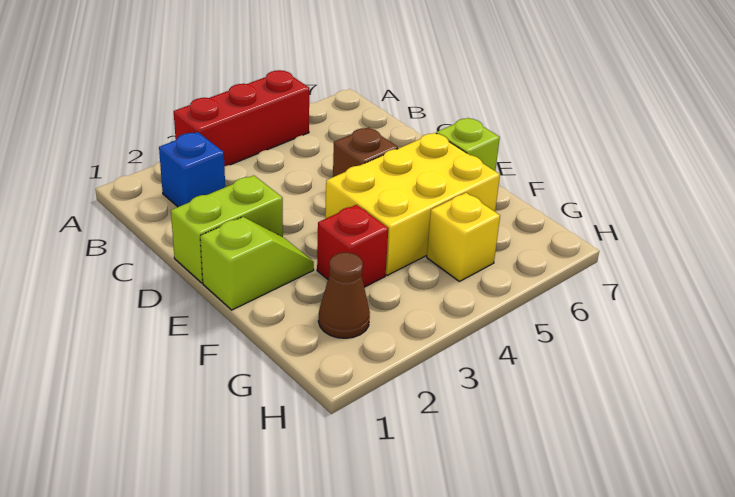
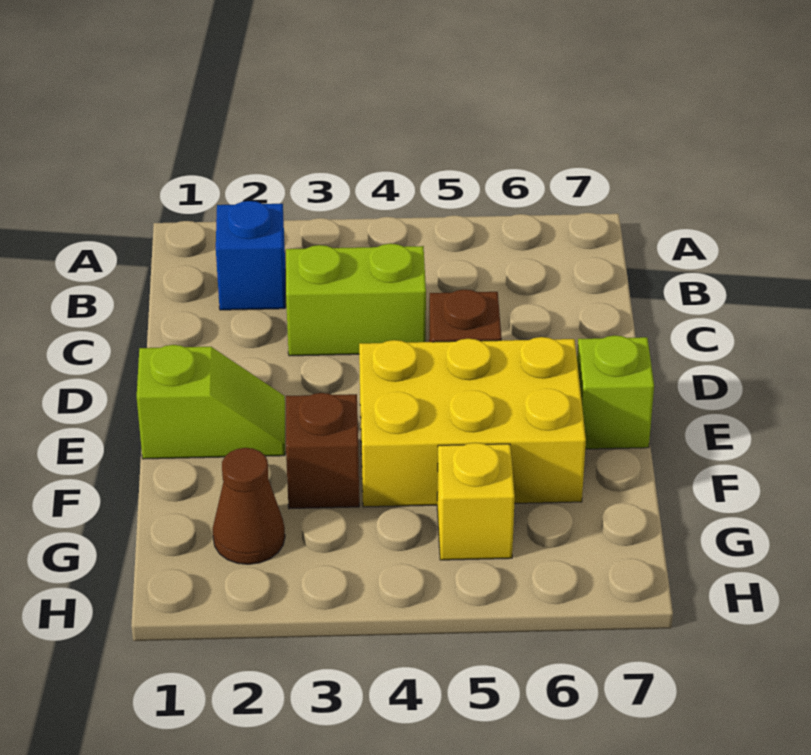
red 1x3 brick [174,70,309,167] -> none
lime 1x2 brick [171,175,283,283] -> lime 1x2 brick moved to [286,244,426,356]
red 1x1 brick [317,205,388,287] -> brown 1x1 brick [286,393,359,509]

